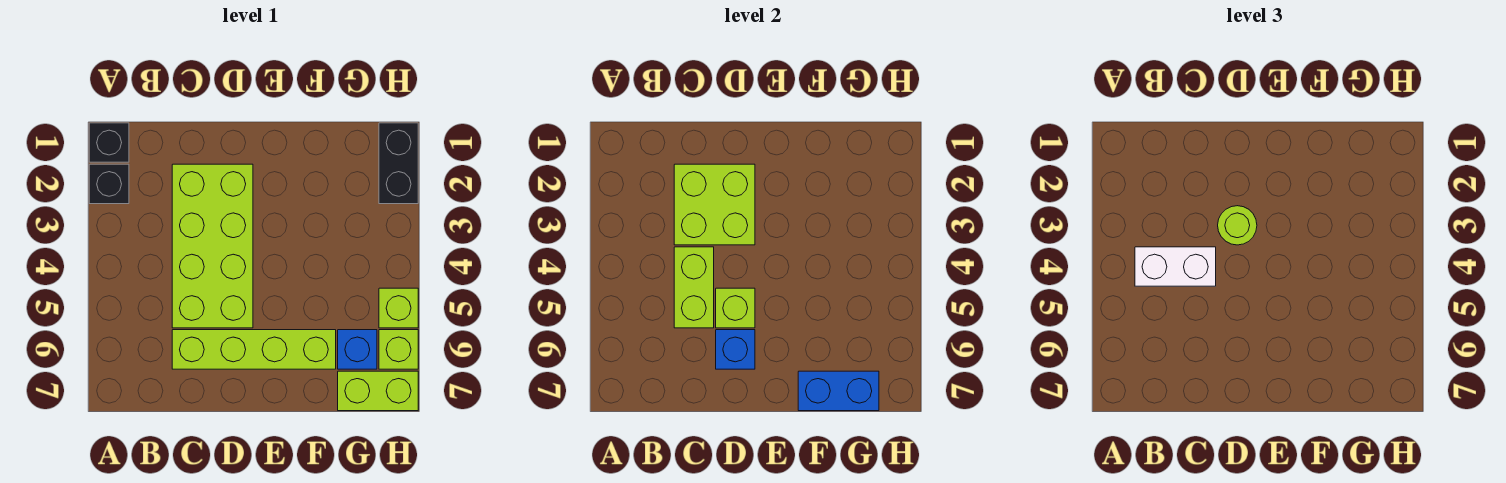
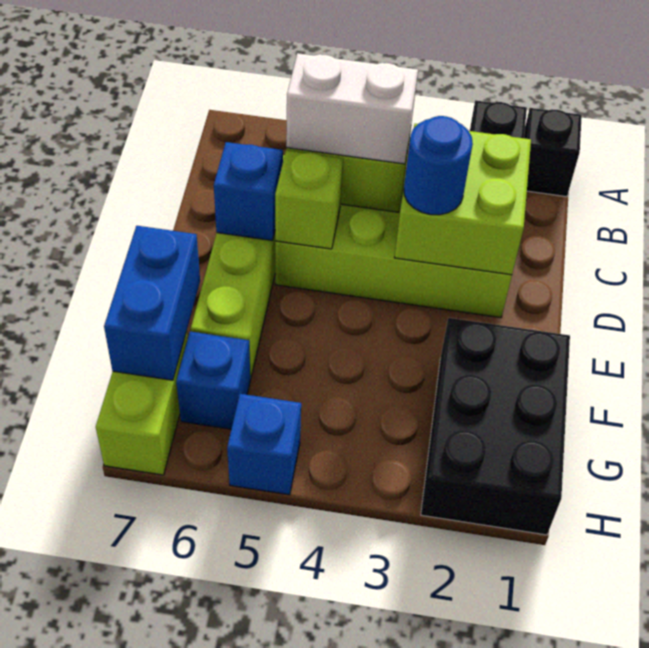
white 1x2 brick [1135,247,1216,286] -> white 1x2 brick turned to [286,53,418,164]
lime 1x1 round brick [1218,206,1257,245] -> blue 1x1 round brick [404,116,473,215]
black 1x2 brick [379,123,418,204] -> black 2x3 brick [421,318,570,535]
lime 1x1 brick [379,288,418,328] -> blue 1x1 brick [227,394,301,495]
lime 1x1 brick [379,330,418,369] -> none

